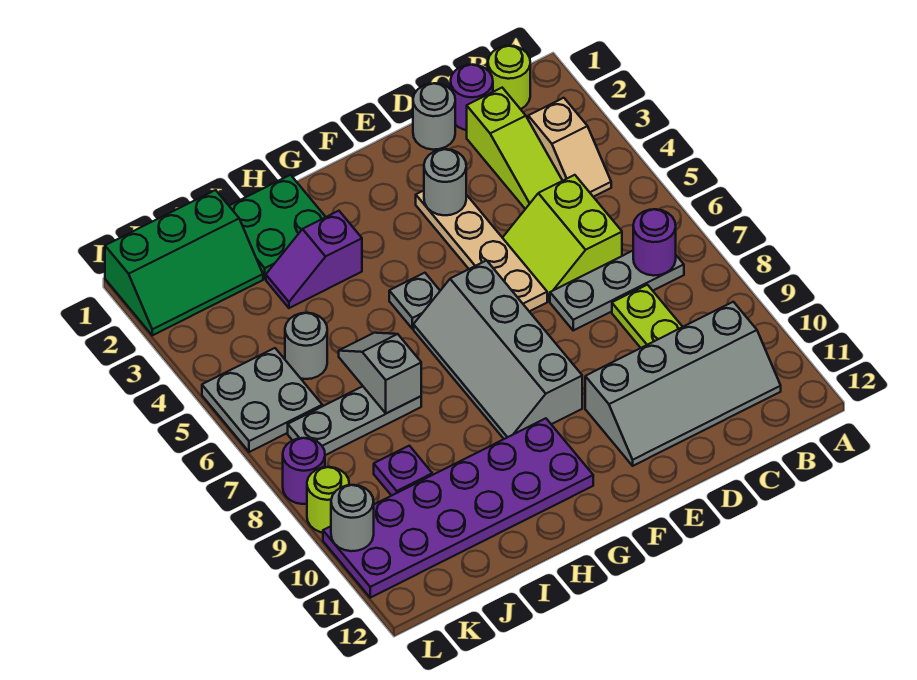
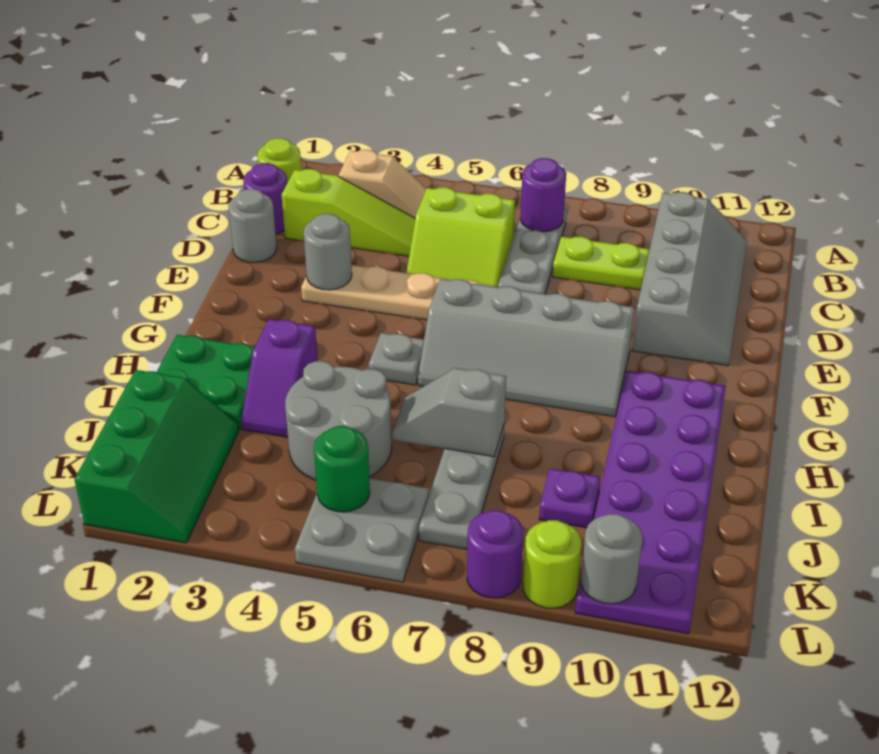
grey 1x1 round brick [285,313,327,379] -> grey 2x2 round brick [285,361,392,480]
none -> green 1x1 round brick [314,426,370,512]

